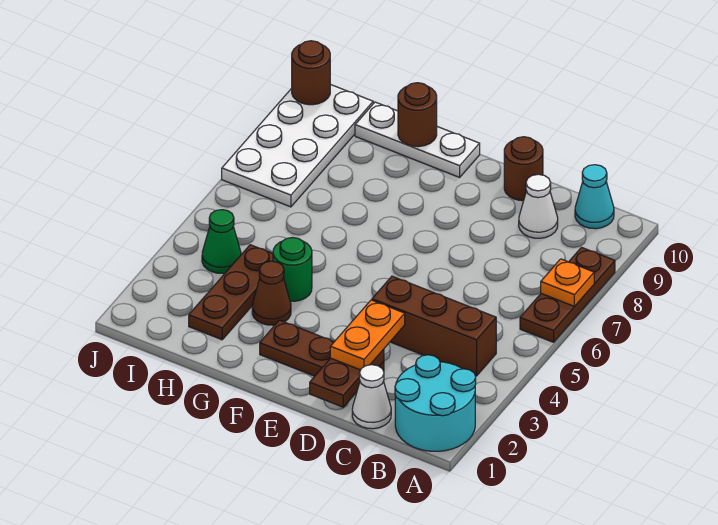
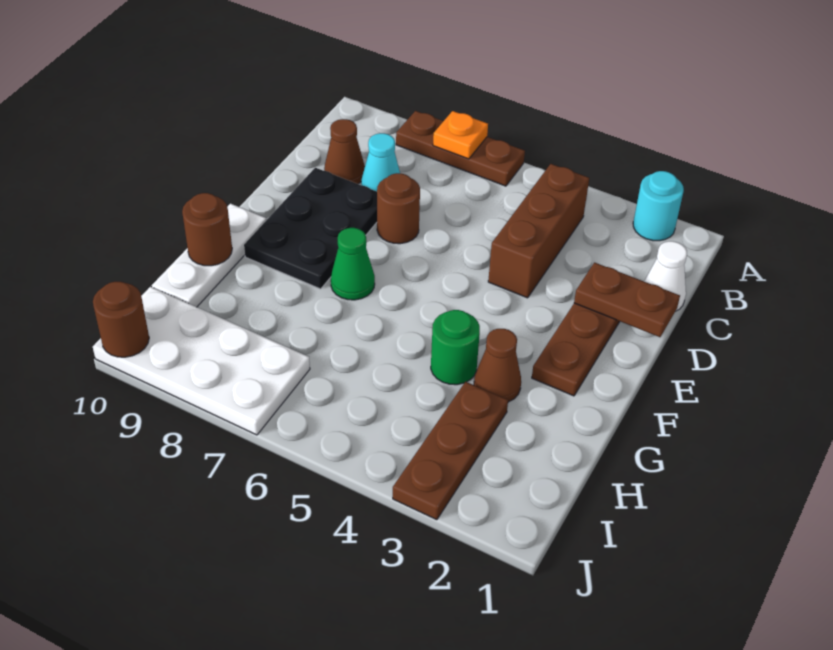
cyan 2x2 round brick [395,355,476,451] -> cyan 1x1 round brick [633,171,684,241]
cyan 1x1 cone [575,165,614,229] -> cyan 1x1 cone moved to [361,133,400,191]
white 1x1 cone [519,174,558,238] -> brown 1x1 cone [324,119,365,184]
orange 1x2 plate [330,300,405,370] -> none
none -> black 2x3 plate [244,168,377,289]
brown 1x1 round brick [504,137,543,201] -> brown 1x1 round brick moved to [377,173,420,244]
brown 1x3 plate [189,245,273,340] -> brown 1x3 plate turned to [393,382,508,520]
green 1x1 cone [202,210,241,274] -> green 1x1 cone moved to [331,228,375,300]

